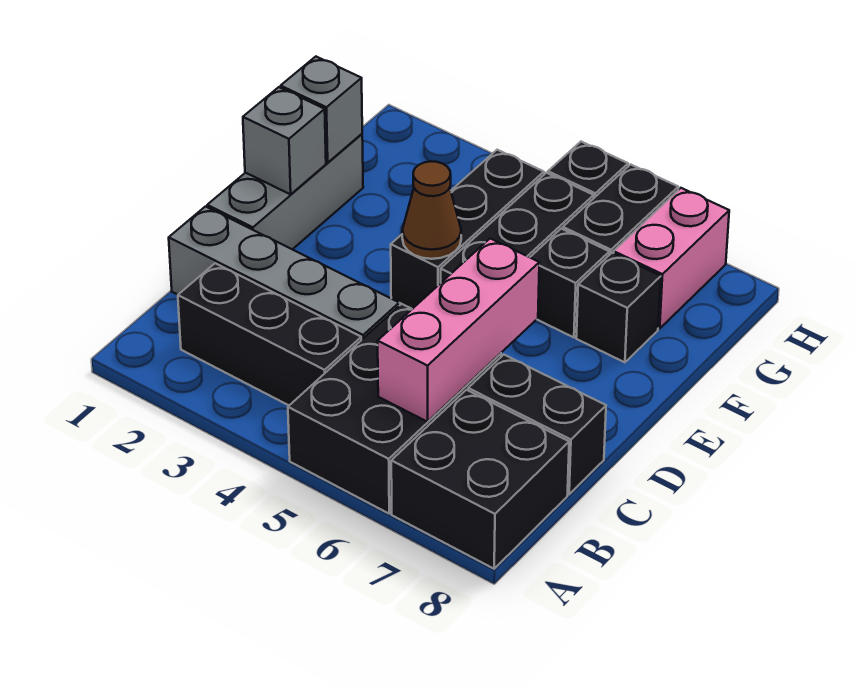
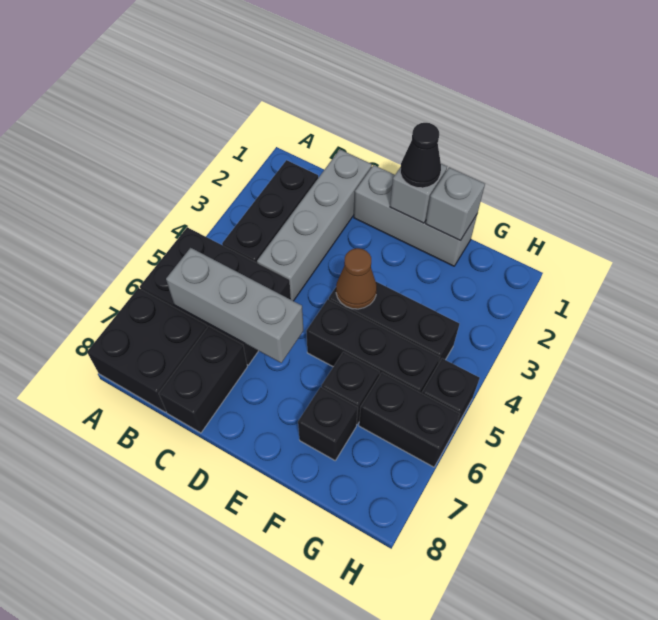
pink 1x3 brick [378,239,539,422] -> grey 1x3 brick [166,248,303,363]
none -> black 1x1 cone [400,123,441,188]
pink 1x2 brick [614,188,729,329] -> none

